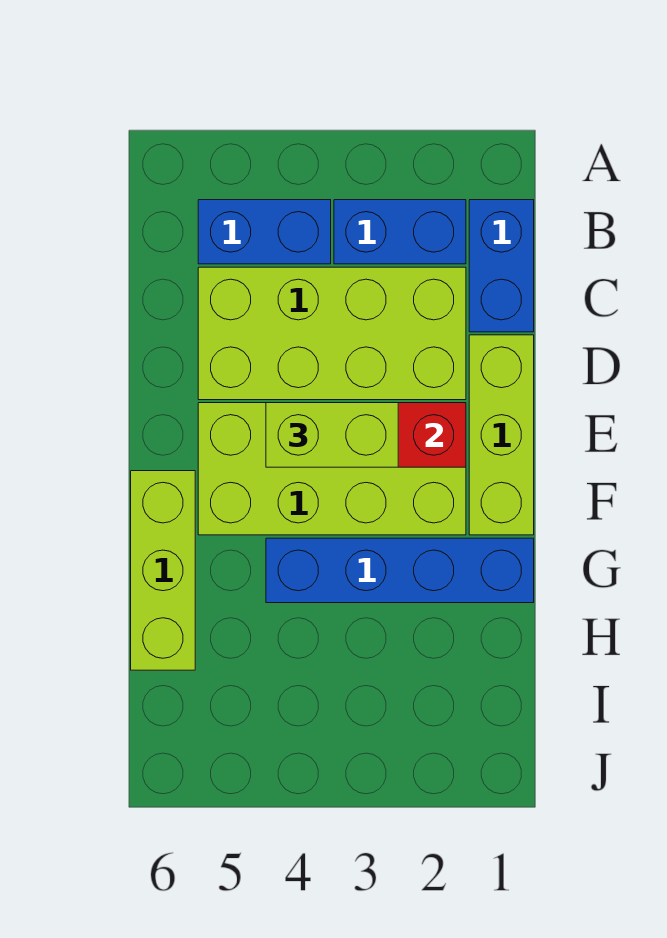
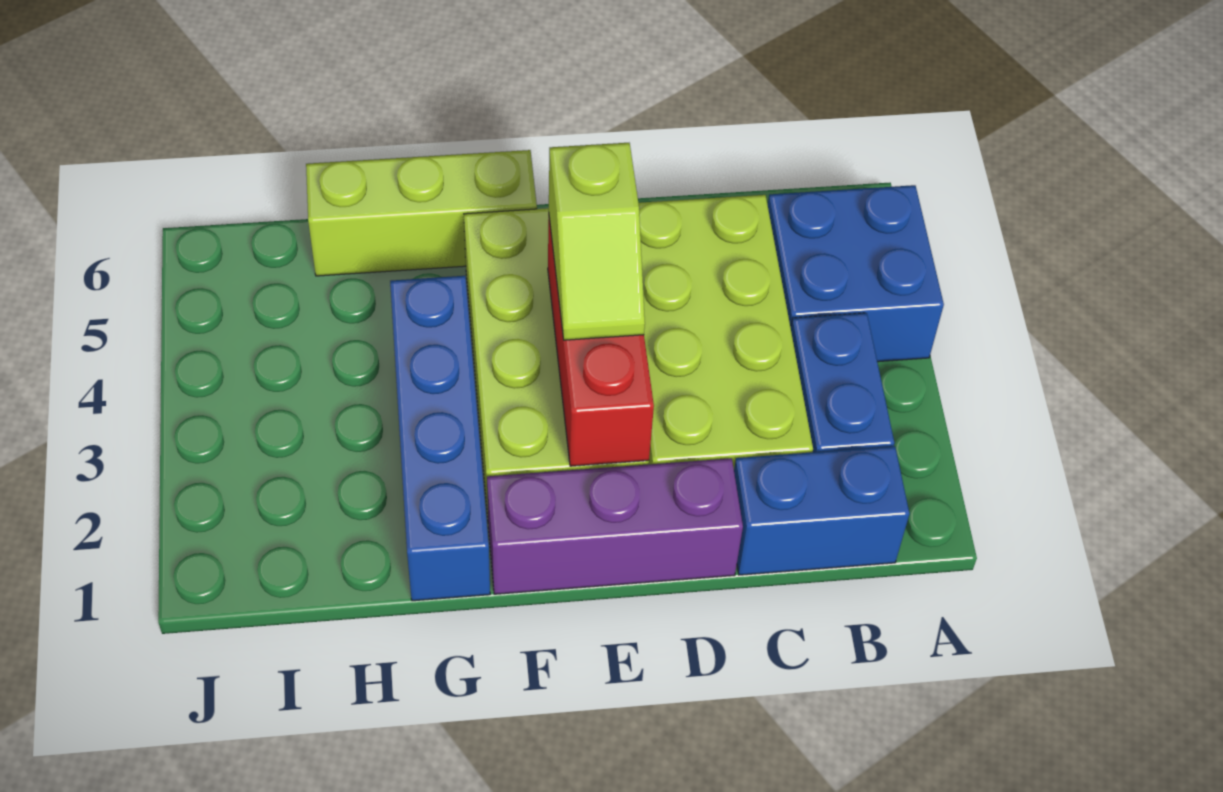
blue 1x2 brick [198,200,331,264] -> blue 2x2 brick [768,185,944,362]
lime 1x3 brick [469,335,534,535] -> purple 1x3 brick [487,458,743,594]
lime 1x2 brick [266,403,398,467] -> lime 1x2 slope [549,143,645,340]

